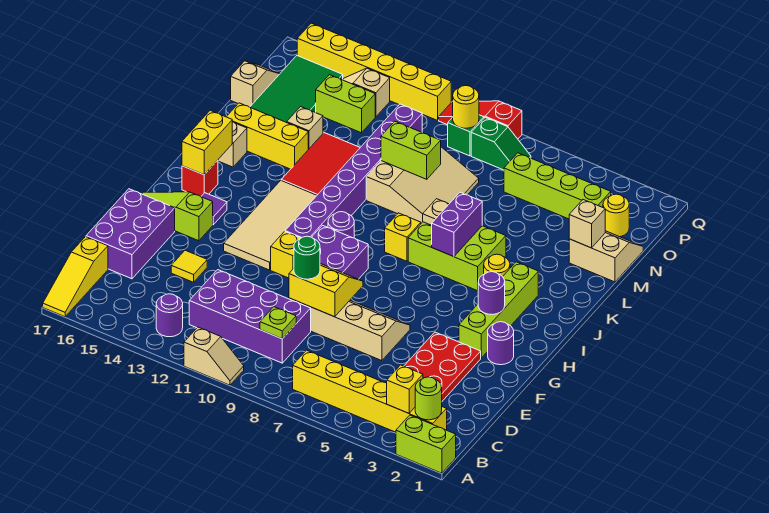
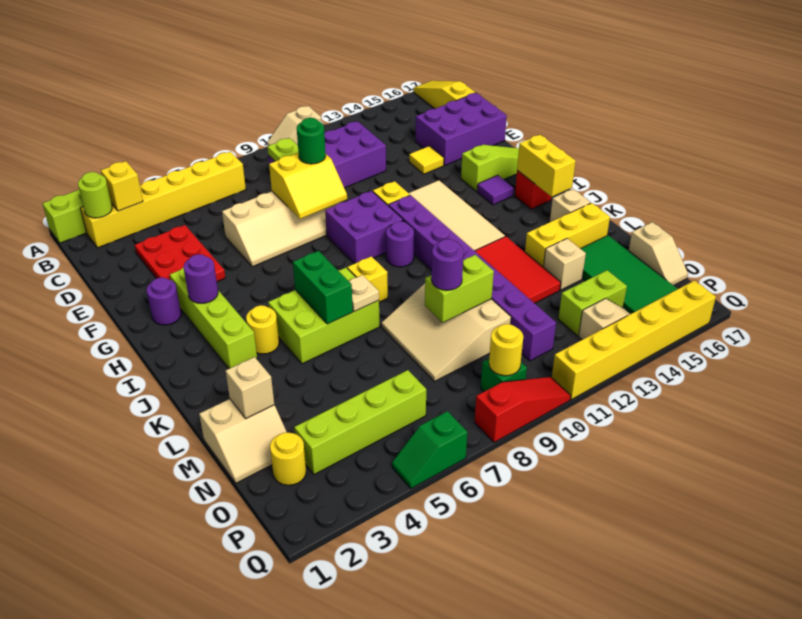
purple 1x1 round brick [156,294,183,337] -> purple 1x1 round brick moved to [431,239,464,290]
purple 2x3 brick [86,189,175,279] -> purple 2x3 brick turned to [416,93,507,165]
purple 1x2 brick [432,192,482,257] -> green 1x2 brick [293,251,353,324]
green 1x2 slope [471,117,531,170] -> green 1x2 slope moved to [392,411,467,489]

